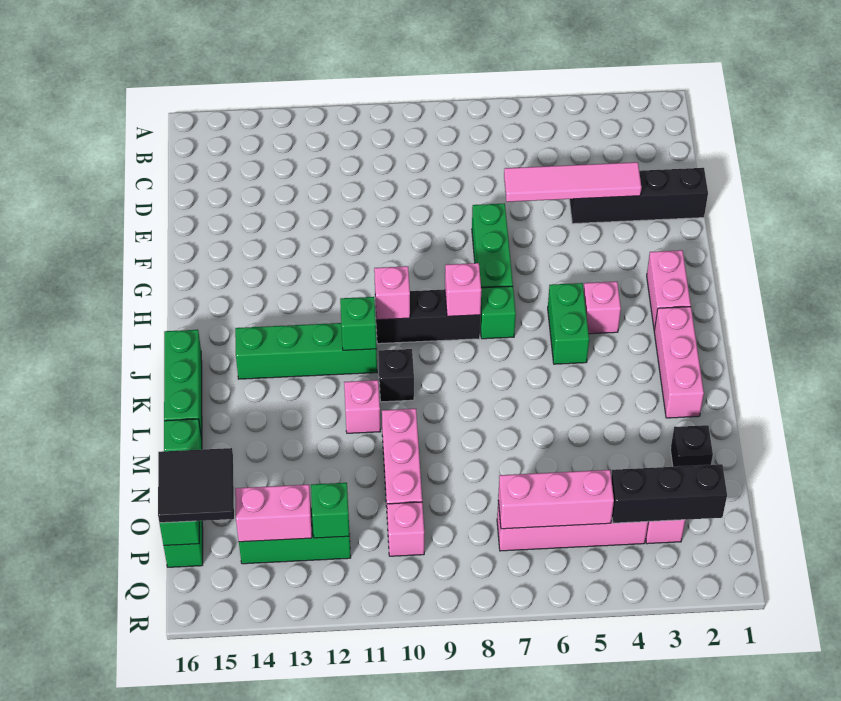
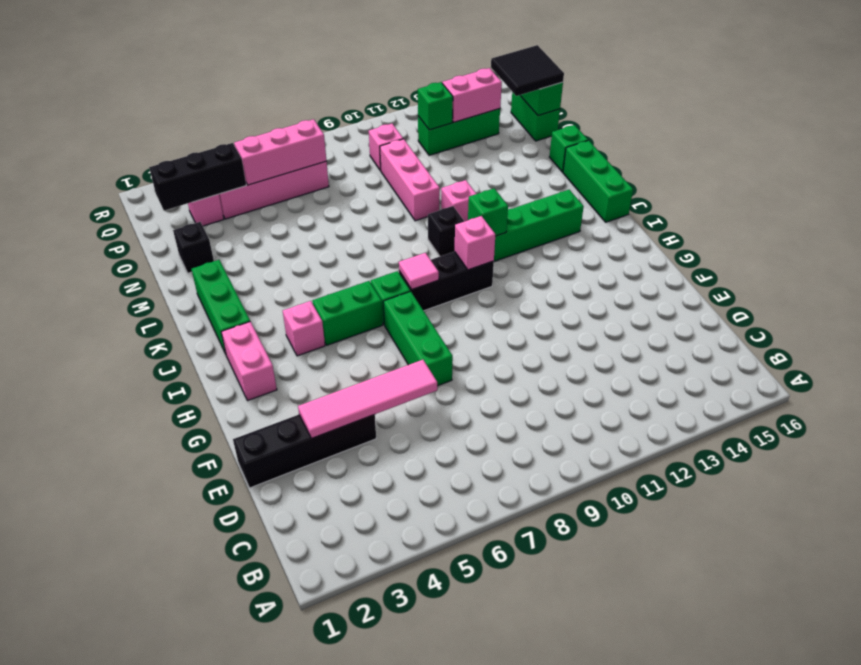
green 1x2 brick [548,283,589,364] -> green 1x2 brick turned to [312,281,383,345]
pink 1x1 brick [445,263,481,316] -> pink 1x1 tile [399,253,439,289]
pink 1x3 brick [654,307,704,418] -> green 1x3 brick [192,260,250,354]

